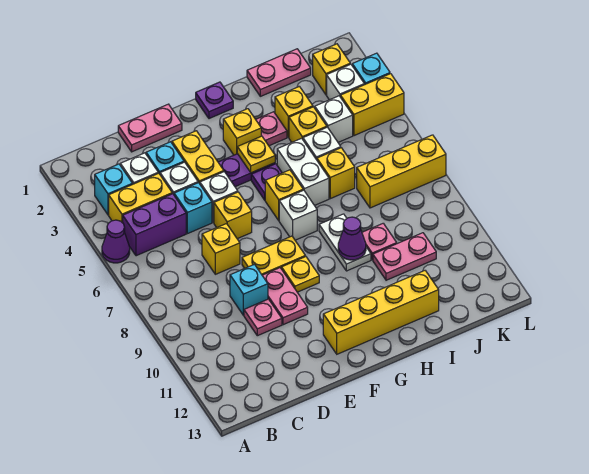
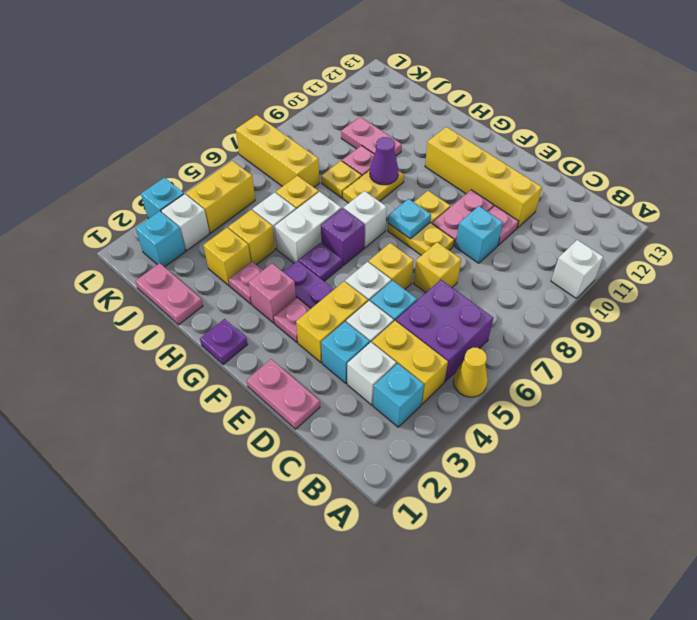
purple 1x1 cone [102,220,130,263] -> yellow 1x1 cone [453,348,488,397]
purple 1x2 brick [123,194,186,256] -> purple 2x2 brick [396,280,493,382]
none -> pink 1x1 plate [274,298,310,342]
none -> cyan 1x1 plate [388,199,431,239]
yellow 1x4 brick [323,271,439,354] -> yellow 1x4 brick moved to [425,127,542,228]
yellow 1x1 brick [223,109,261,155] -> pink 1x1 brick [248,264,296,323]
yellow 1x1 plate [237,136,275,173] -> yellow 1x1 plate moved to [321,161,362,198]
yellow 1x1 brick [265,170,303,220] -> purple 1x1 brick [321,208,365,265]
white 1x2 plate [319,214,371,271] -> yellow 1x2 plate [343,170,404,203]
white 1x1 brick [315,96,353,142] -> white 1x1 brick moved to [551,240,603,298]
yellow 1x1 brick [313,44,350,95] -> cyan 1x1 brick [136,211,186,267]
yellow 1x2 brick [341,74,404,136] -> yellow 1x2 brick turned to [186,161,255,233]

